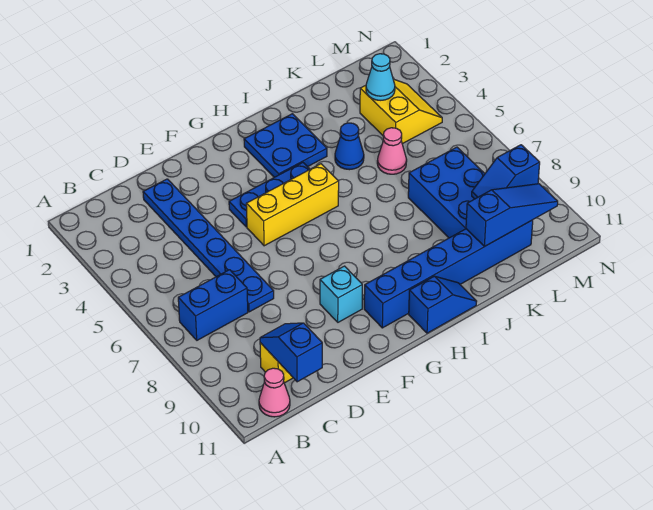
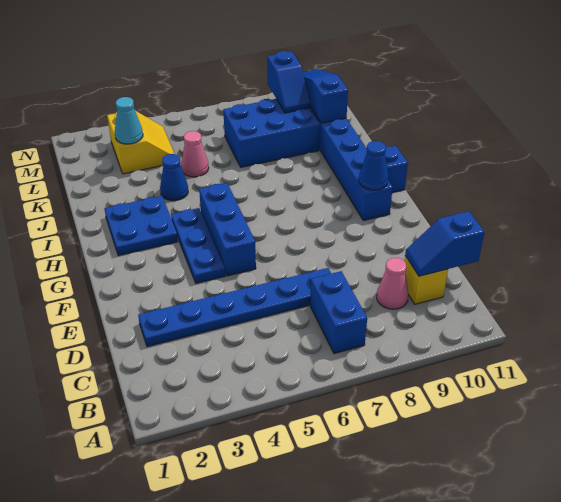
pink 1x1 cone [259,368,290,417] -> pink 1x1 cone moved to [377,258,409,309]
yellow 1x3 brick [246,164,339,246] -> blue 1x3 brick [199,183,256,276]
cyan 1x1 brick [320,266,362,322] -> none
none -> blue 1x1 cone [359,141,388,190]
yellow 2x2 slope [360,79,442,144] -> yellow 2x2 slope turned to [107,111,175,174]

